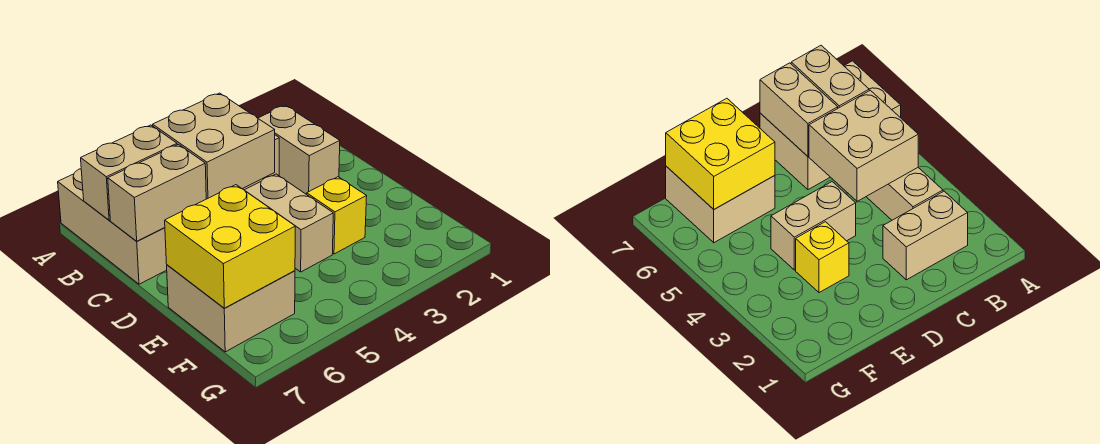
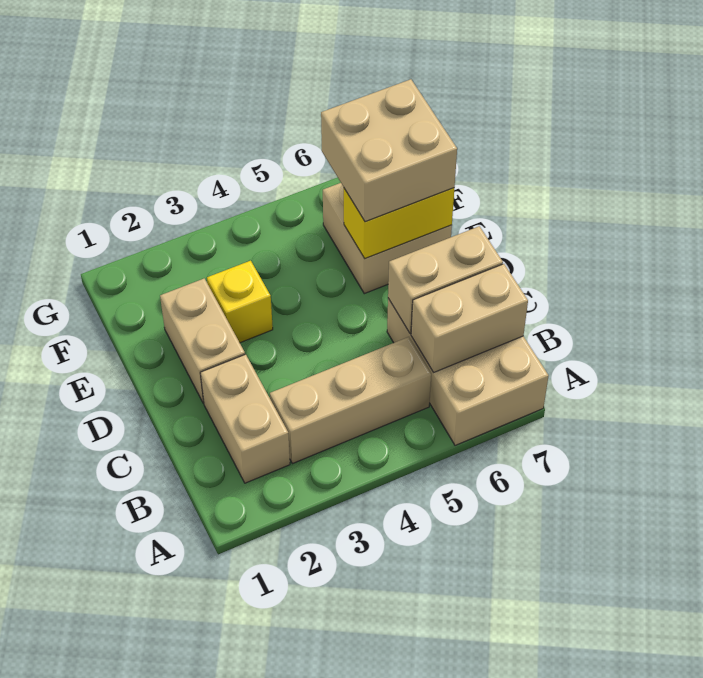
tan 2x2 brick [153,93,275,199] -> tan 2x2 brick moved to [321,79,457,222]
tan 1x2 brick [245,174,333,272] -> tan 1x2 brick moved to [160,278,245,403]
yellow 2x2 brick [165,185,295,308] -> yellow 1x2 brick [344,188,454,259]

